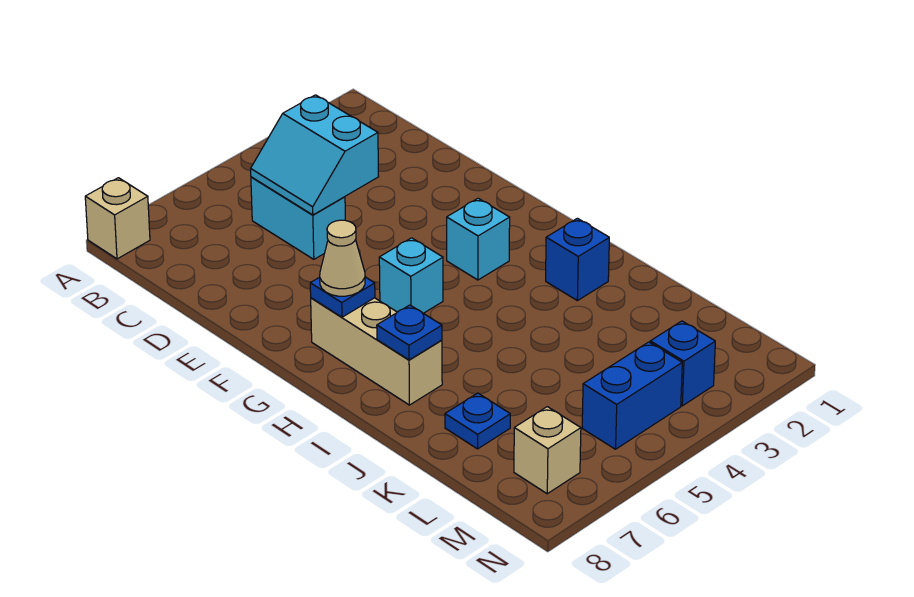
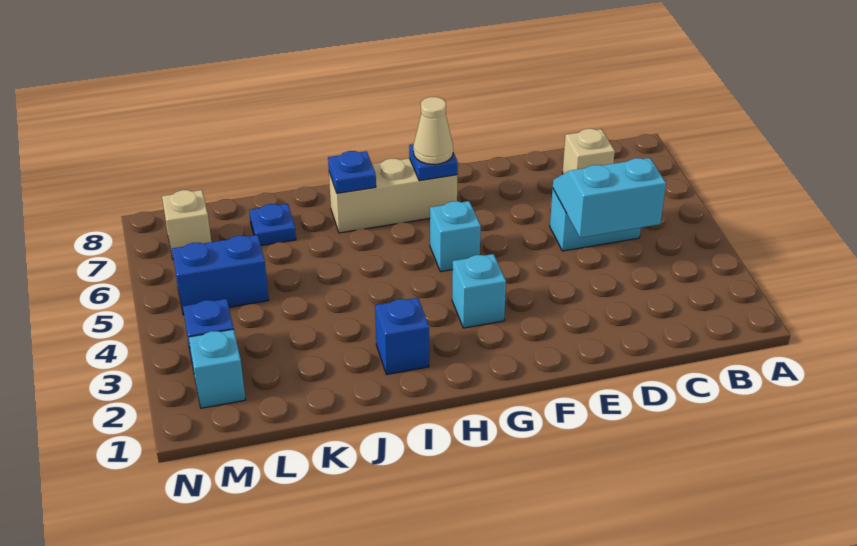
tan 1x1 brick [85,178,150,259] -> tan 1x1 brick moved to [563,129,615,174]
none -> cyan 1x1 brick [189,329,246,408]
blue 1x2 brick [582,342,682,449] -> blue 1x2 brick turned to [172,235,269,315]

